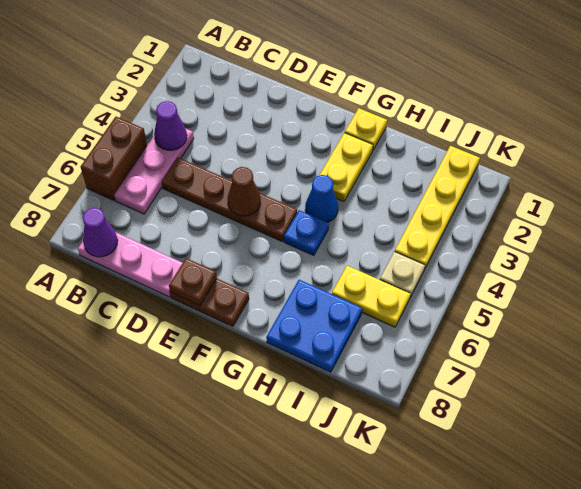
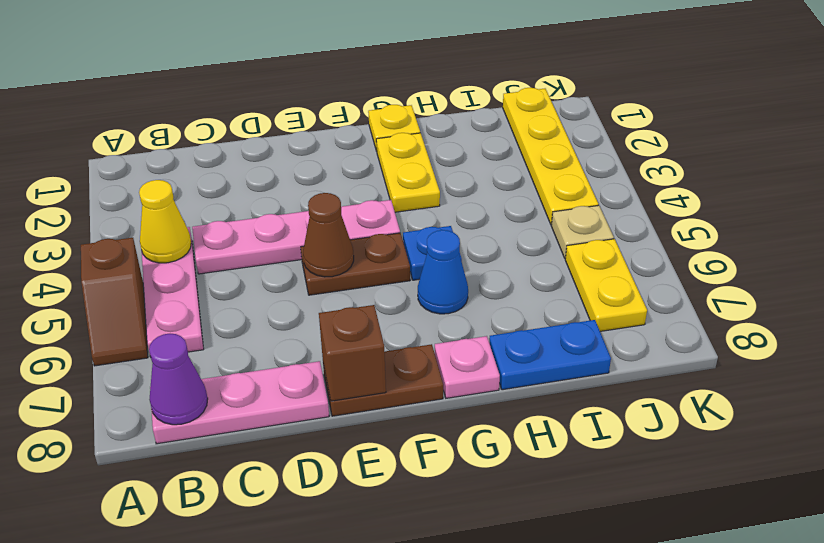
brown 1x2 brick [81,117,147,201] -> brown 1x2 slope [81,238,148,366]
purple 1x1 cone [154,101,187,150] -> yellow 1x1 cone [139,180,191,263]
none -> pink 1x4 plate [192,200,400,274]
brown 1x4 plate [162,158,297,241] -> brown 1x2 plate [301,233,410,295]
brown 1x1 plate [169,258,217,305] -> brown 1x1 brick [319,305,386,401]
blue 1x1 cone [305,175,338,222] -> blue 1x1 cone moved to [418,230,468,314]
none -> pink 1x1 plate [435,336,500,398]
blue 2x2 plate [266,280,362,372] -> blue 1x2 plate [489,320,611,390]
yellow 1x2 plate [332,266,410,327] -> yellow 1x2 plate turned to [565,239,647,331]

